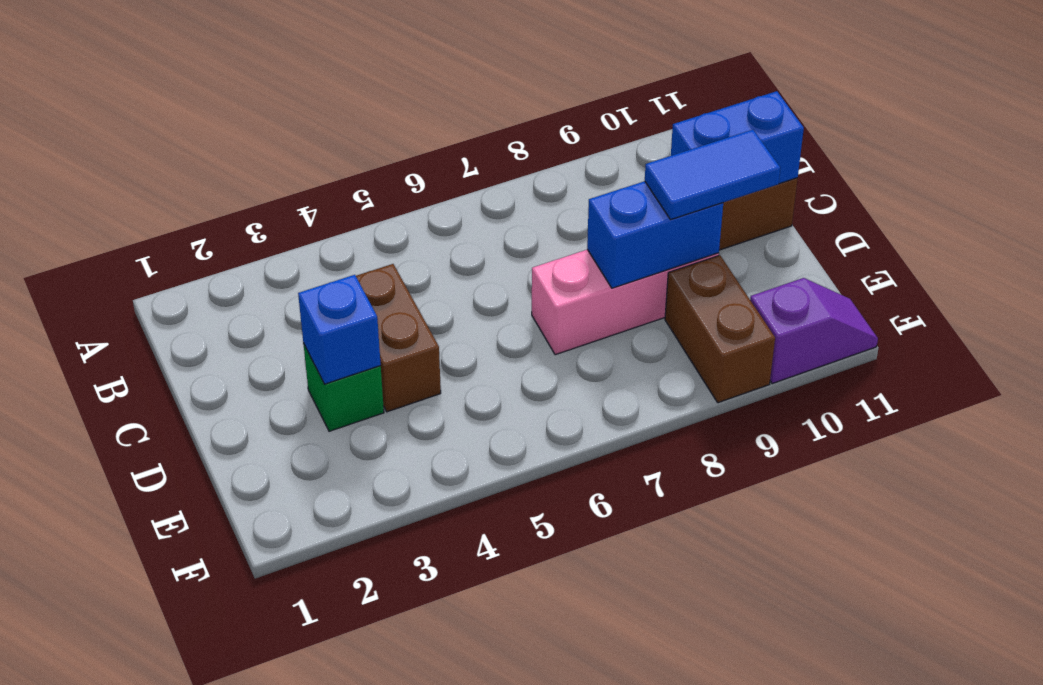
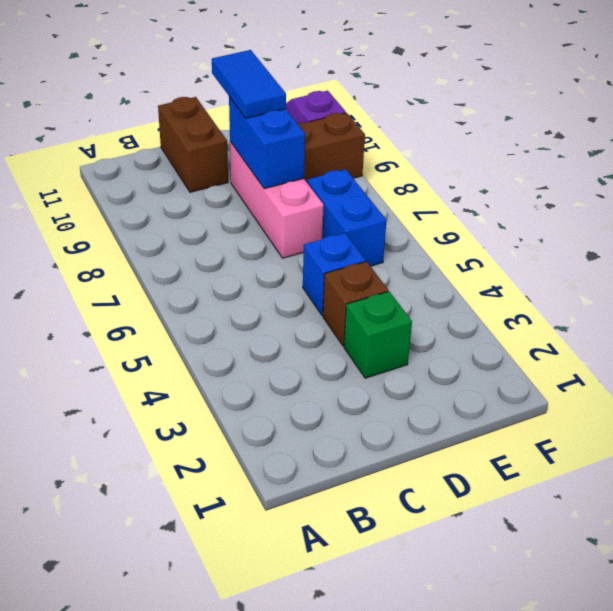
brown 1x2 brick [356,264,441,412] -> brown 1x1 brick [323,262,388,346]
blue 1x2 brick [671,91,804,184] -> blue 1x2 brick moved to [307,169,387,266]
blue 1x1 brick [298,275,381,384] -> blue 1x1 brick moved to [303,233,366,315]

